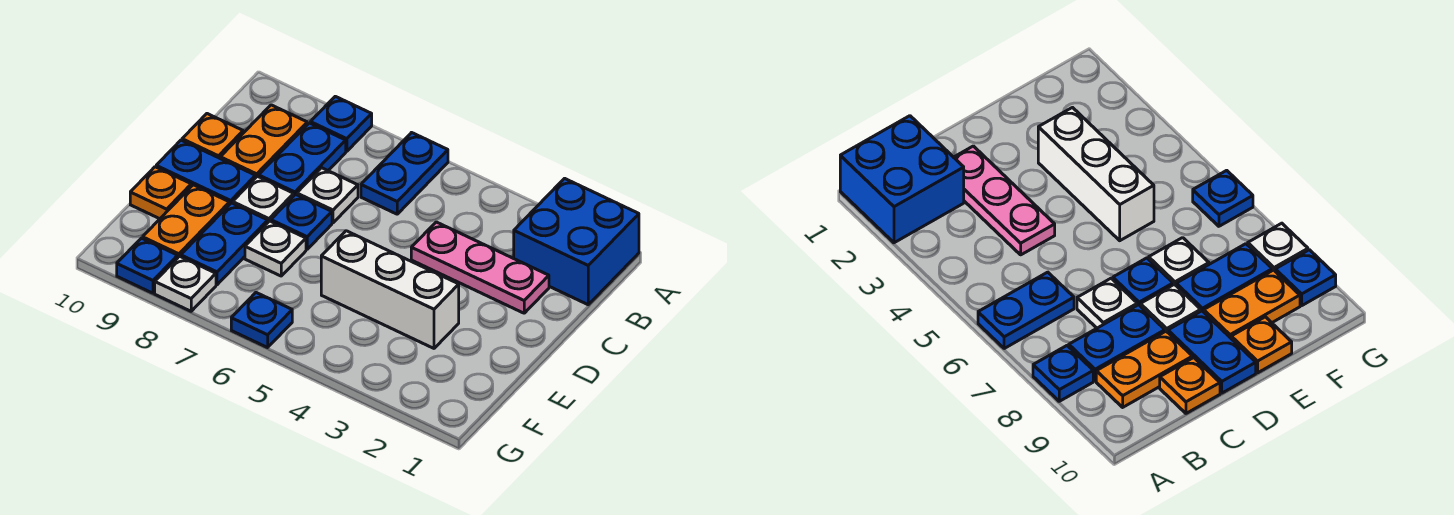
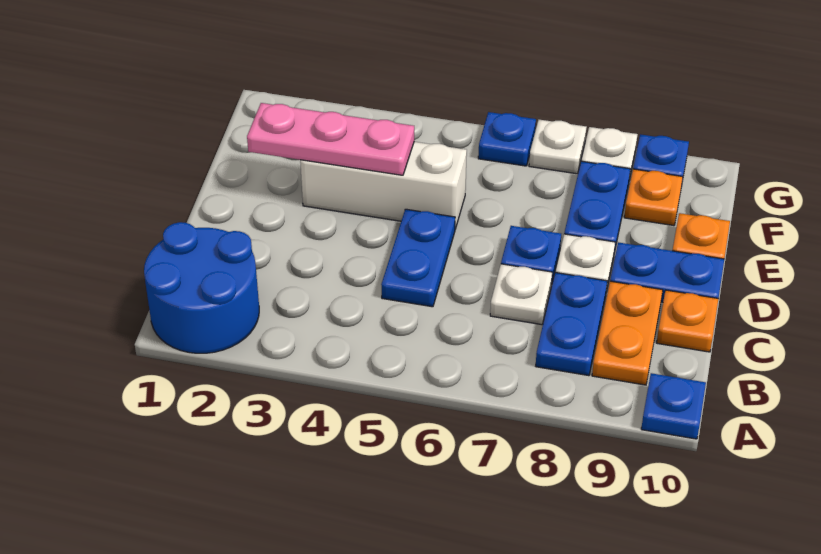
blue 2x2 brick [514,178,639,305] -> blue 2x2 round brick [144,222,259,353]
blue 1x2 plate [361,133,448,214] -> blue 1x2 plate moved to [381,209,455,307]
blue 1x1 plate [310,96,372,152] -> blue 1x1 plate moved to [641,373,706,439]
pink 1x3 plate [411,222,549,313] -> pink 1x3 plate moved to [247,103,414,175]
white 1x1 plate [245,221,306,276] -> white 1x1 plate moved to [529,120,587,174]
orange 1x2 plate [143,185,230,257] -> orange 1x1 plate [624,169,683,226]

